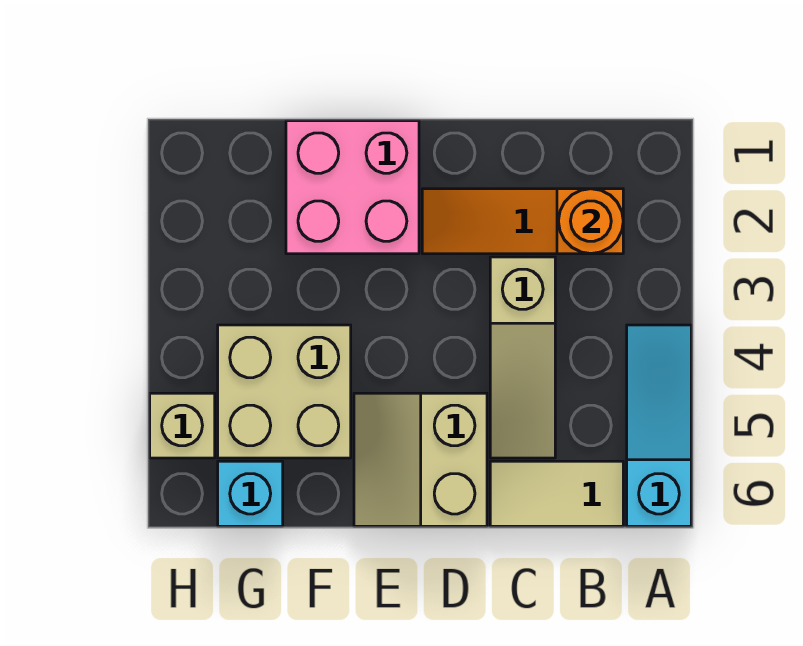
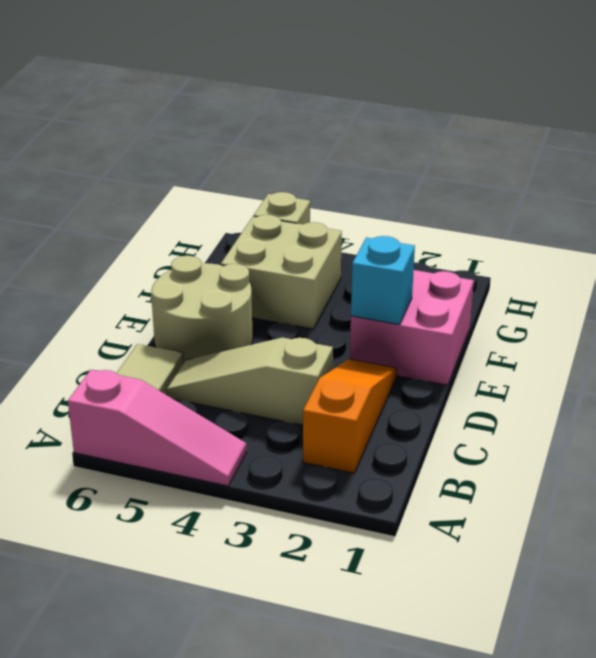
cyan 1x3 slope [627,325,691,526] -> pink 1x3 slope [68,370,247,486]
orange 1x1 round brick [559,189,623,254] -> none
tan 2x2 slope [354,393,487,526] -> tan 2x2 round brick [151,256,253,363]
cyan 1x1 brick [218,461,283,526] -> cyan 1x1 brick moved to [351,236,415,325]

